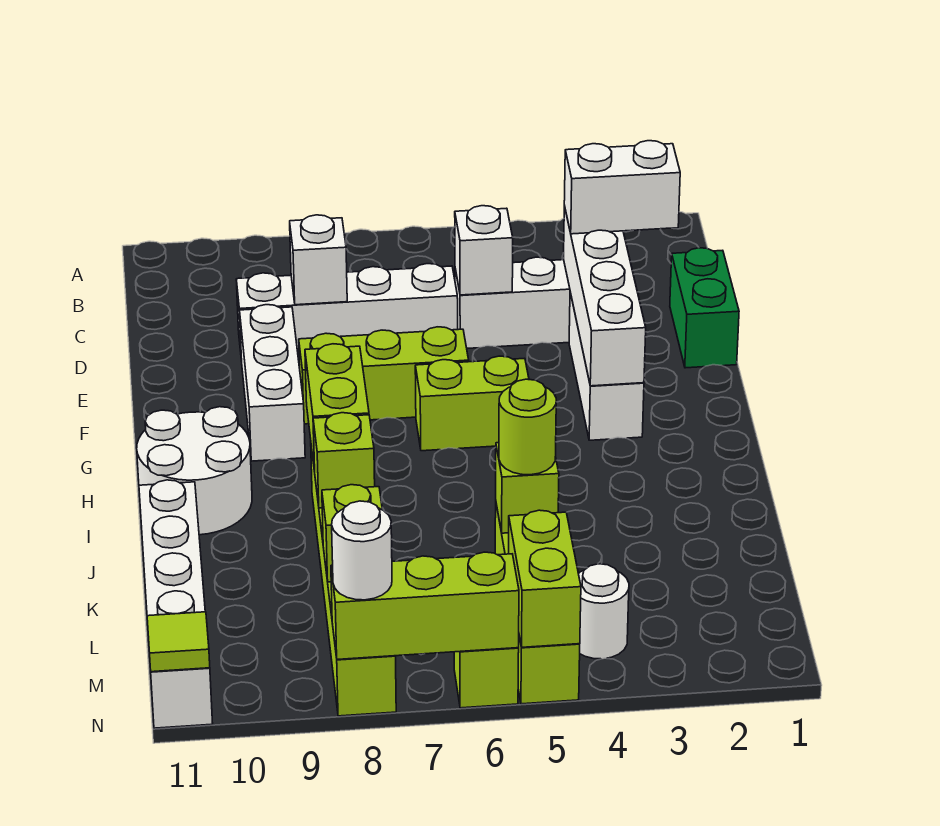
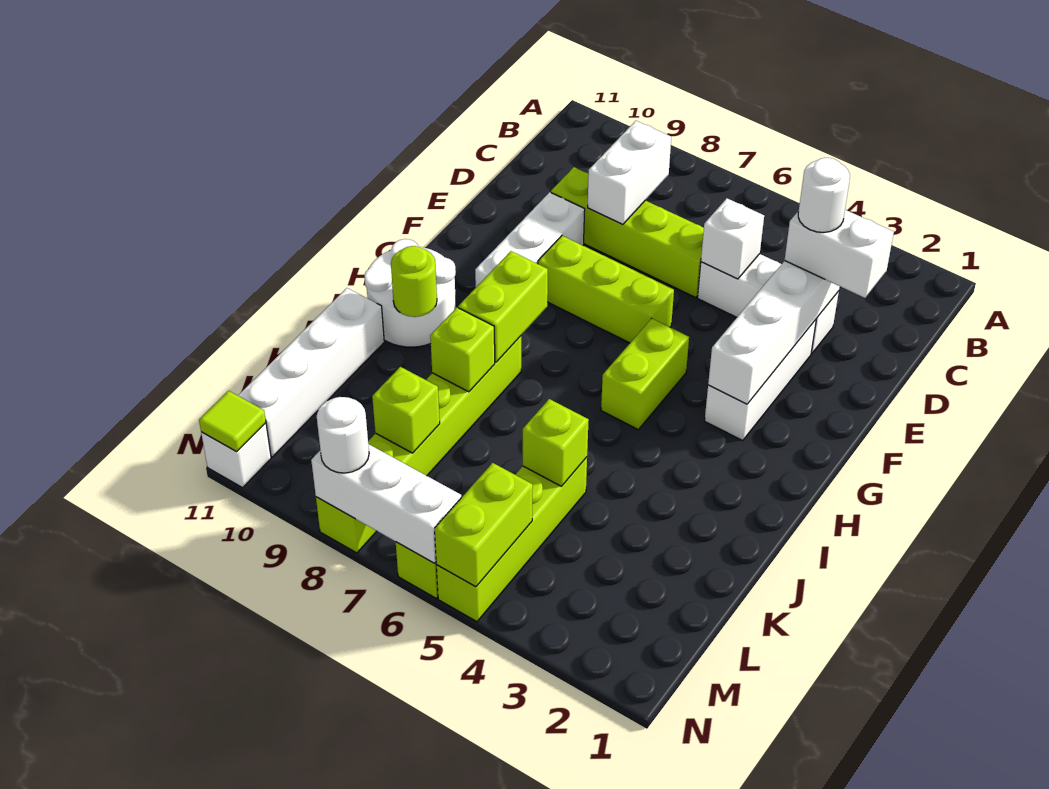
green 1x2 brick [670,248,739,368] -> none
white 1x4 brick [236,264,458,361] -> lime 1x4 brick [551,167,704,297]
white 1x1 brick [290,215,347,305] -> white 1x2 brick [588,121,671,225]
lime 1x2 brick [415,356,529,451] -> lime 1x2 brick turned to [601,319,689,429]
lime 1x1 round brick [499,379,556,475] -> lime 1x1 round brick moved to [391,246,437,317]
white 1x1 round brick [578,564,629,659] -> white 1x1 round brick moved to [798,158,850,232]
lime 1x3 brick [331,552,519,659] -> white 1x3 brick [311,444,461,563]

